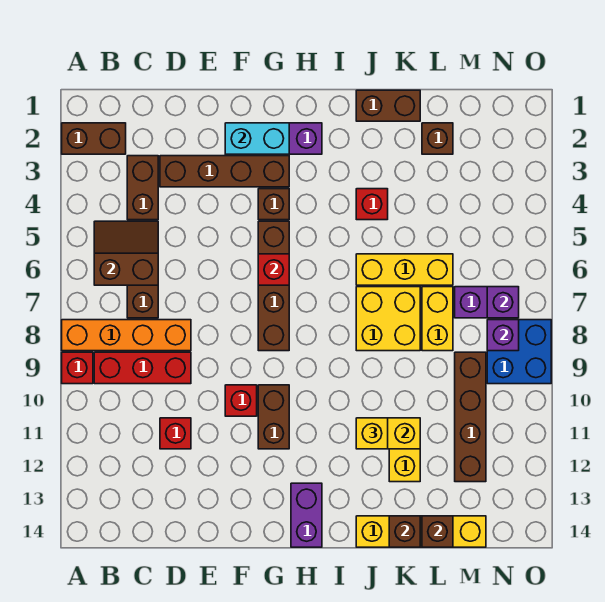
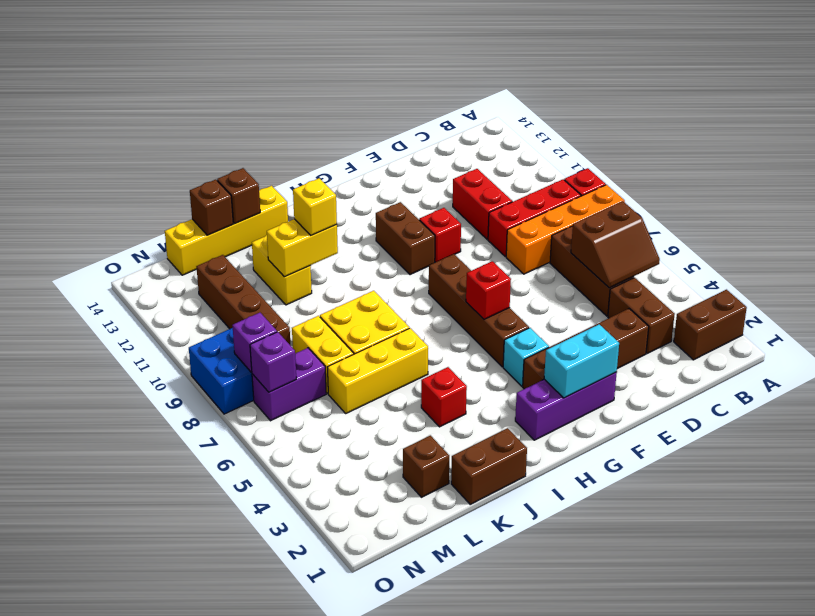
red 1x1 brick [160,418,191,449] -> red 1x2 brick [453,169,512,239]
brown 1x1 brick [258,189,289,220] -> cyan 1x1 brick [503,328,549,386]
purple 1x2 brick [291,483,322,547] -> none

